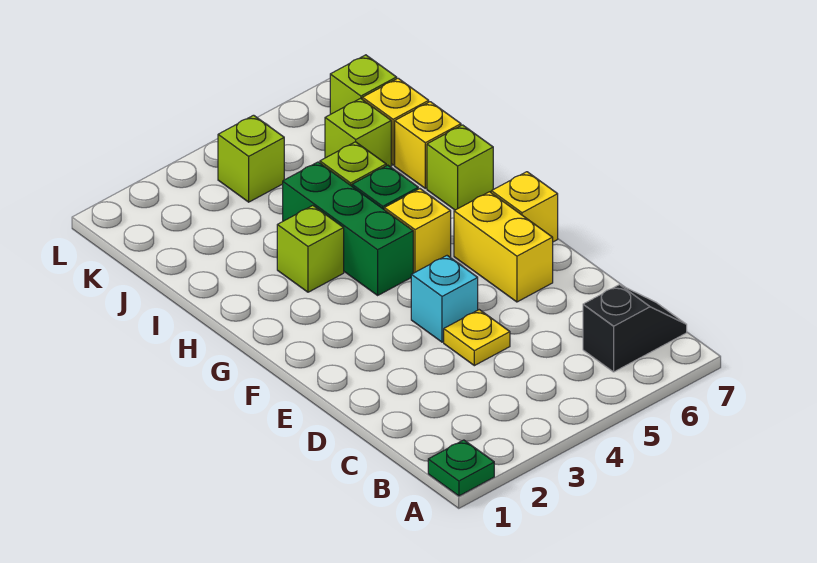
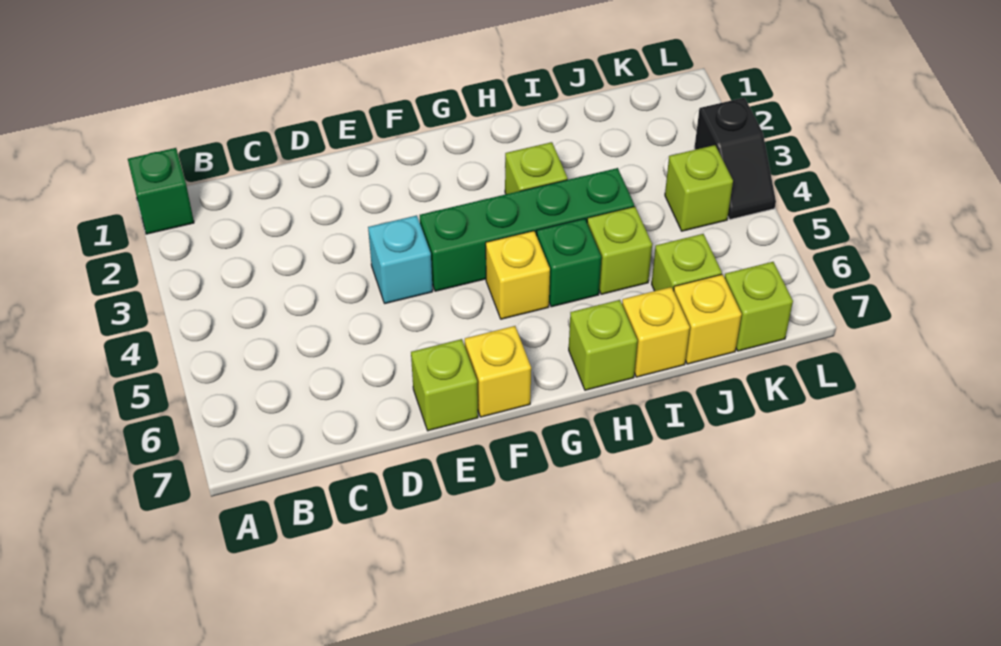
green 1x1 plate [428,440,494,496] -> green 1x1 brick [128,148,194,234]
black 1x2 slope [583,285,687,372] -> black 1x2 slope moved to [695,98,776,219]
yellow 1x1 plate [444,310,510,366] -> none
yellow 1x2 brick [454,192,553,302] -> none
none -> lime 1x1 brick [411,339,478,431]
green 1x3 brick [283,162,413,295] -> green 1x4 brick [420,168,634,291]

